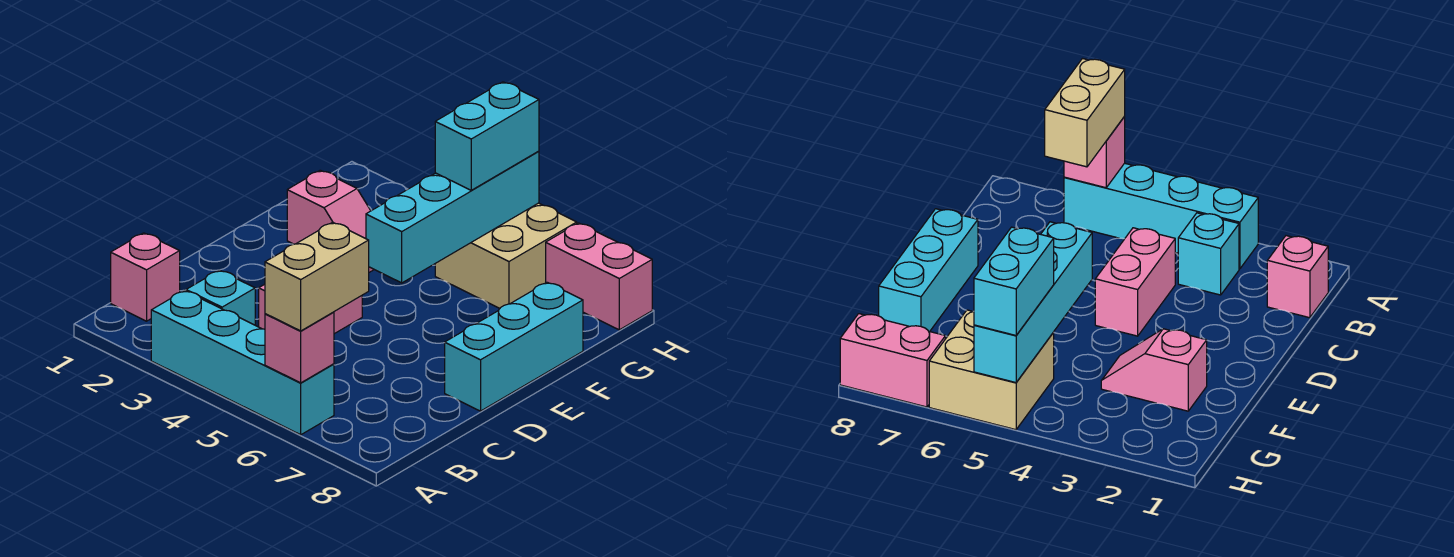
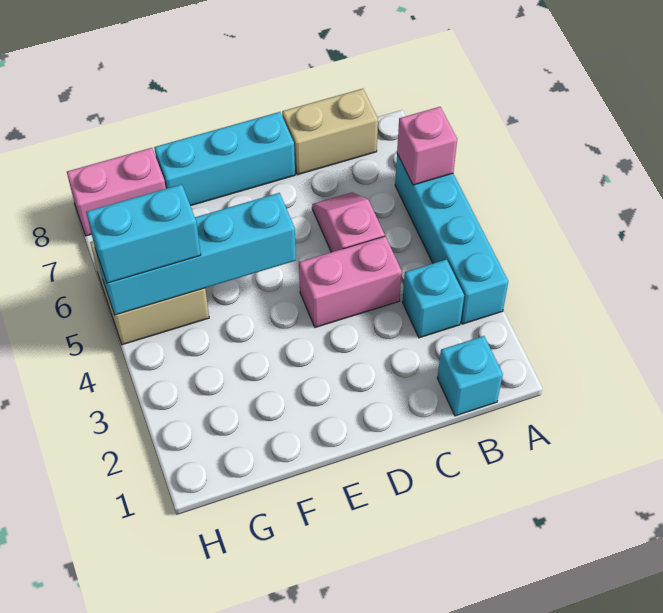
tan 1x2 brick [265,222,369,331] -> tan 1x2 brick moved to [282,89,378,175]
pink 1x1 brick [111,233,180,321] -> cyan 1x1 brick [437,336,503,416]
pink 1x2 slope [287,170,374,272] -> pink 1x2 slope moved to [312,192,385,252]
pink 1x2 brick [546,223,652,330] -> pink 1x2 brick turned to [67,148,166,236]

